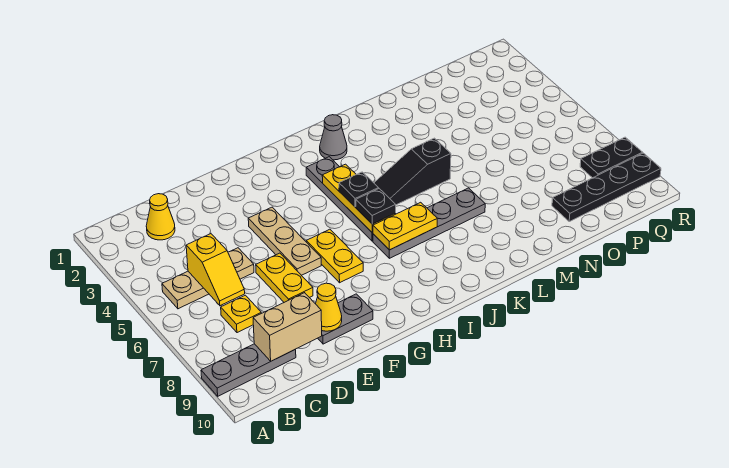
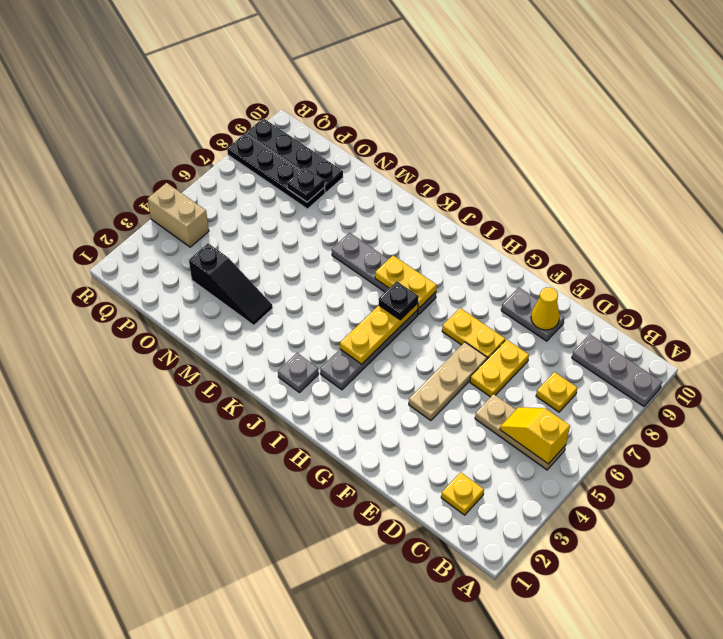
yellow 1x1 cone [146,194,175,240] -> yellow 1x1 plate [441,472,484,515]
yellow 1x2 slope [186,234,245,306] -> yellow 1x2 slope turned to [500,407,570,464]
tan 1x2 brick [253,293,322,361] -> tan 1x2 brick moved to [148,183,209,247]
yellow 1x2 plate [306,229,363,283] -> yellow 1x2 plate turned to [442,308,505,359]
black 1x1 plate [339,172,379,207] -> black 1x1 plate moved to [287,167,325,202]
grey 1x1 cone [320,115,347,160] -> grey 1x1 plate [278,353,319,393]
black 1x3 slope [374,138,451,205] -> black 1x3 slope moved to [189,243,273,325]
black 1x2 plate [580,137,643,178] -> black 1x4 plate [227,134,325,209]

